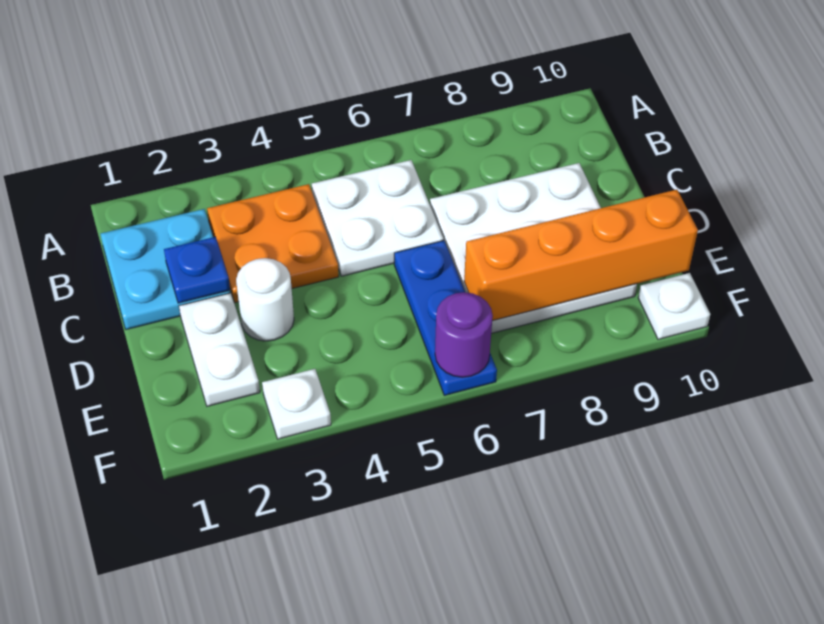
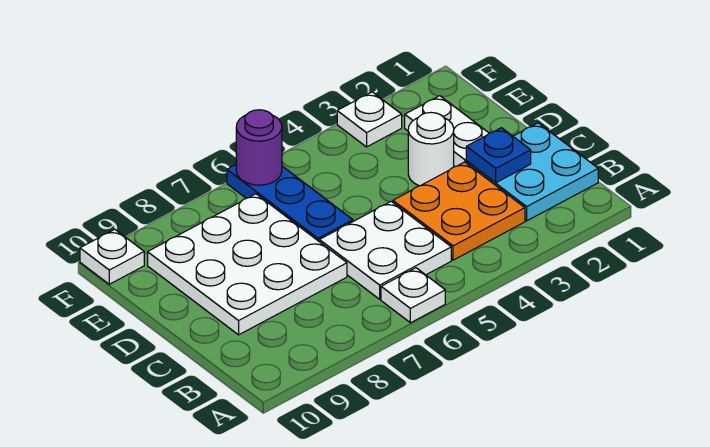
none -> white 1x1 plate [381,268,445,323]
orange 1x4 brick [464,190,698,321] -> none

